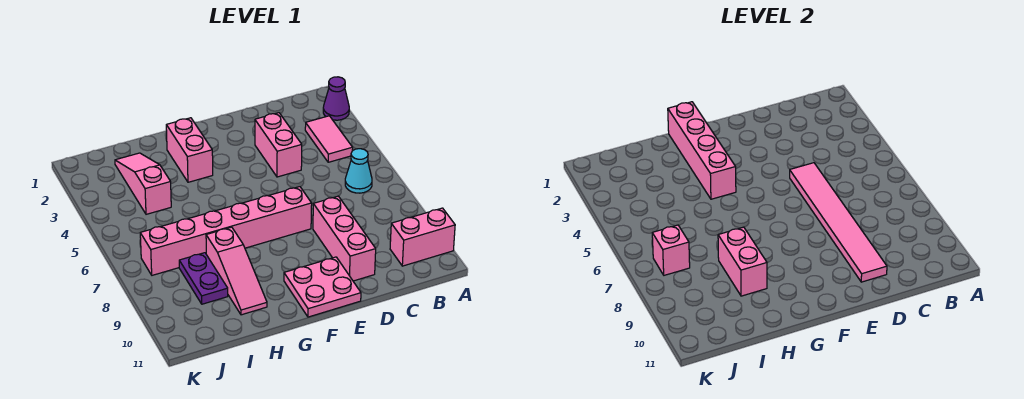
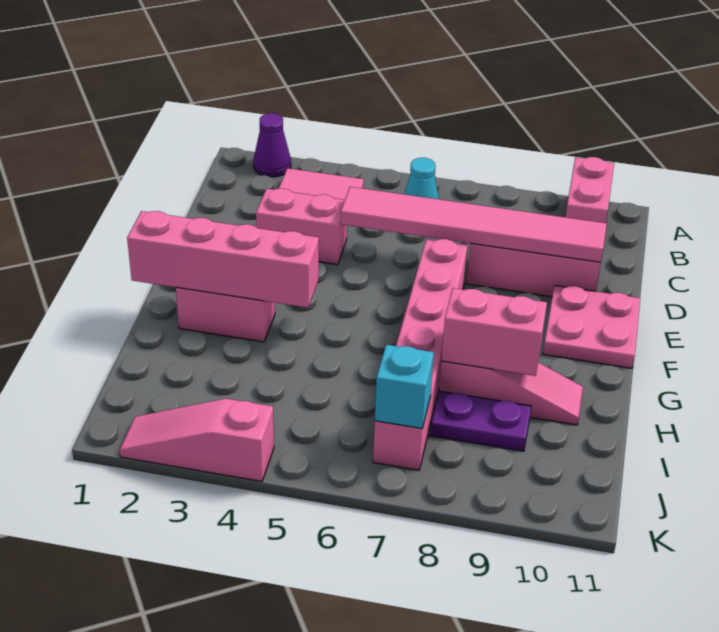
pink 1x3 slope [115,153,171,214] -> pink 1x3 slope moved to [120,399,274,481]
pink 1x1 brick [652,225,690,275] -> cyan 1x1 brick [375,345,434,429]

